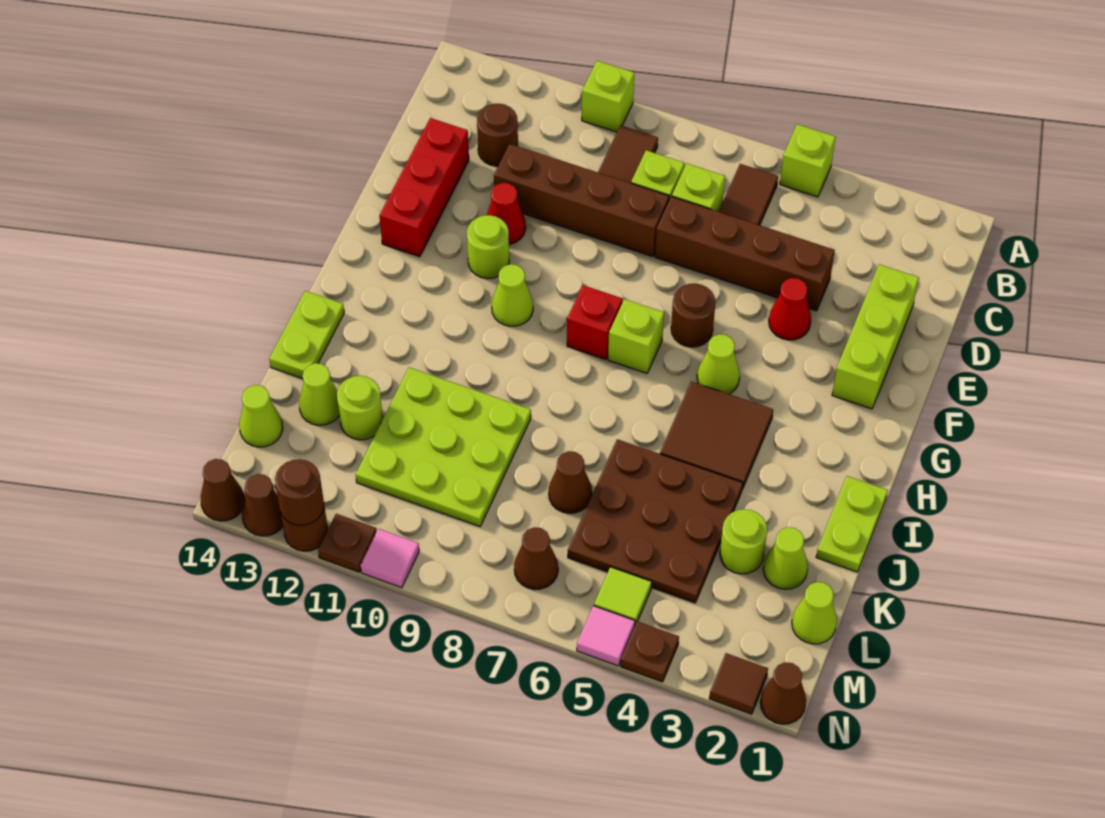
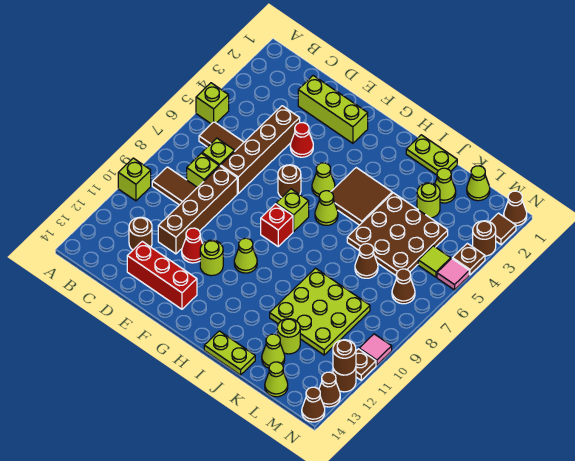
none -> lime 1x1 cone [315,191,338,225]
none -> brown 1x1 round brick [473,221,496,256]

